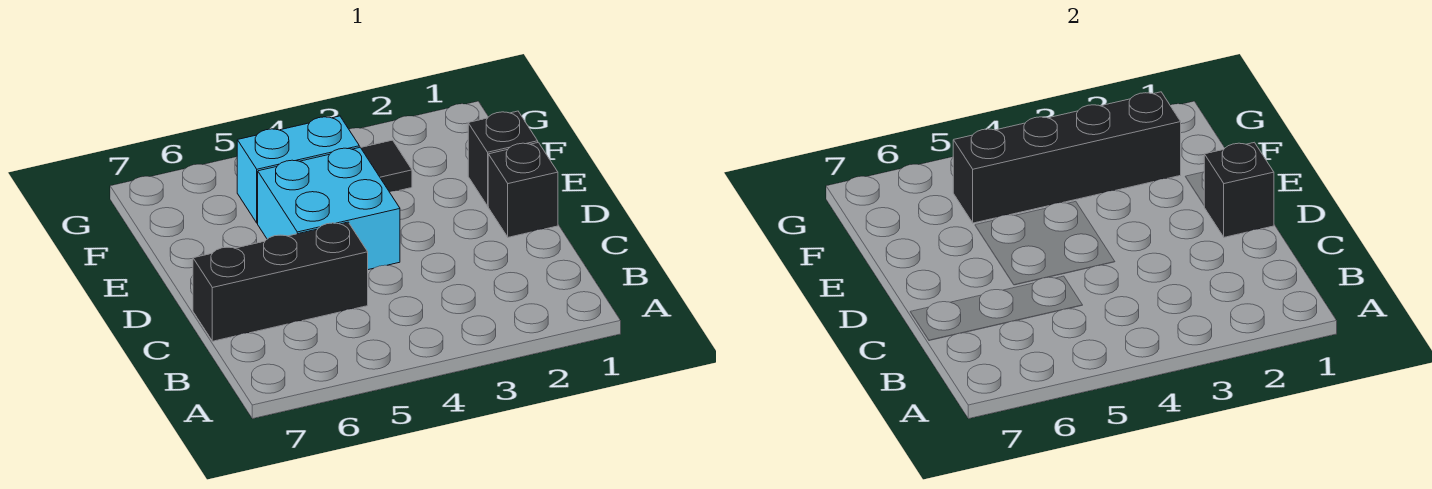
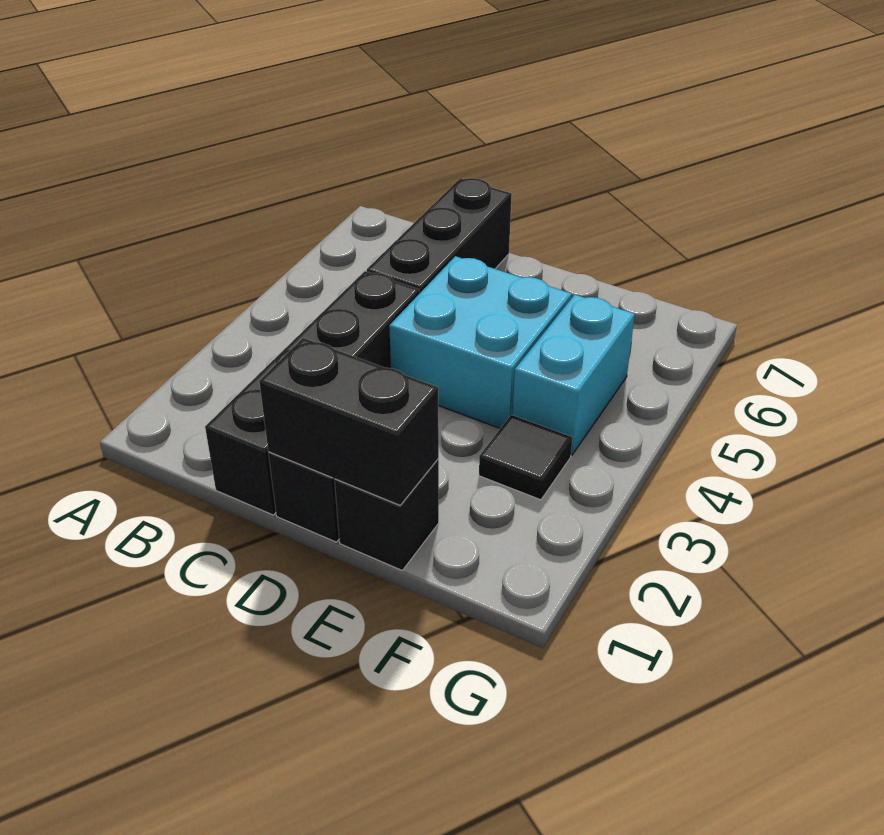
black 1x1 brick [1204,142,1274,237] -> black 1x2 brick [259,338,439,505]
black 1x4 brick [953,92,1181,223] -> black 1x4 brick moved to [205,271,420,515]

